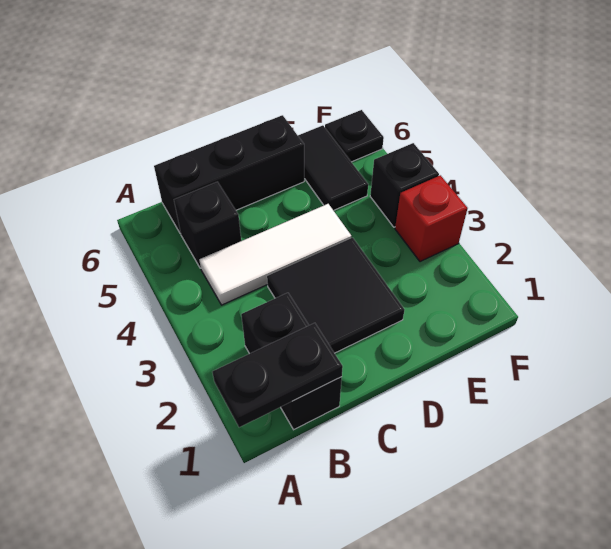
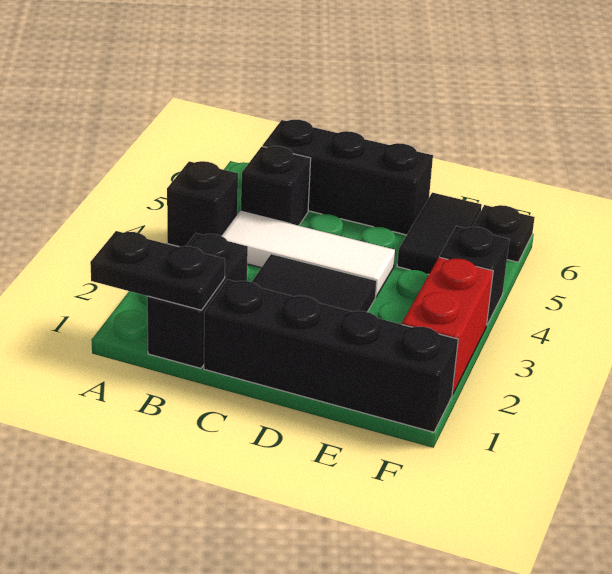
none -> black 1x1 brick [167,161,238,247]
none -> black 1x4 brick [204,279,458,432]
red 1x1 brick [395,175,468,262] -> red 1x2 brick [402,257,493,395]

